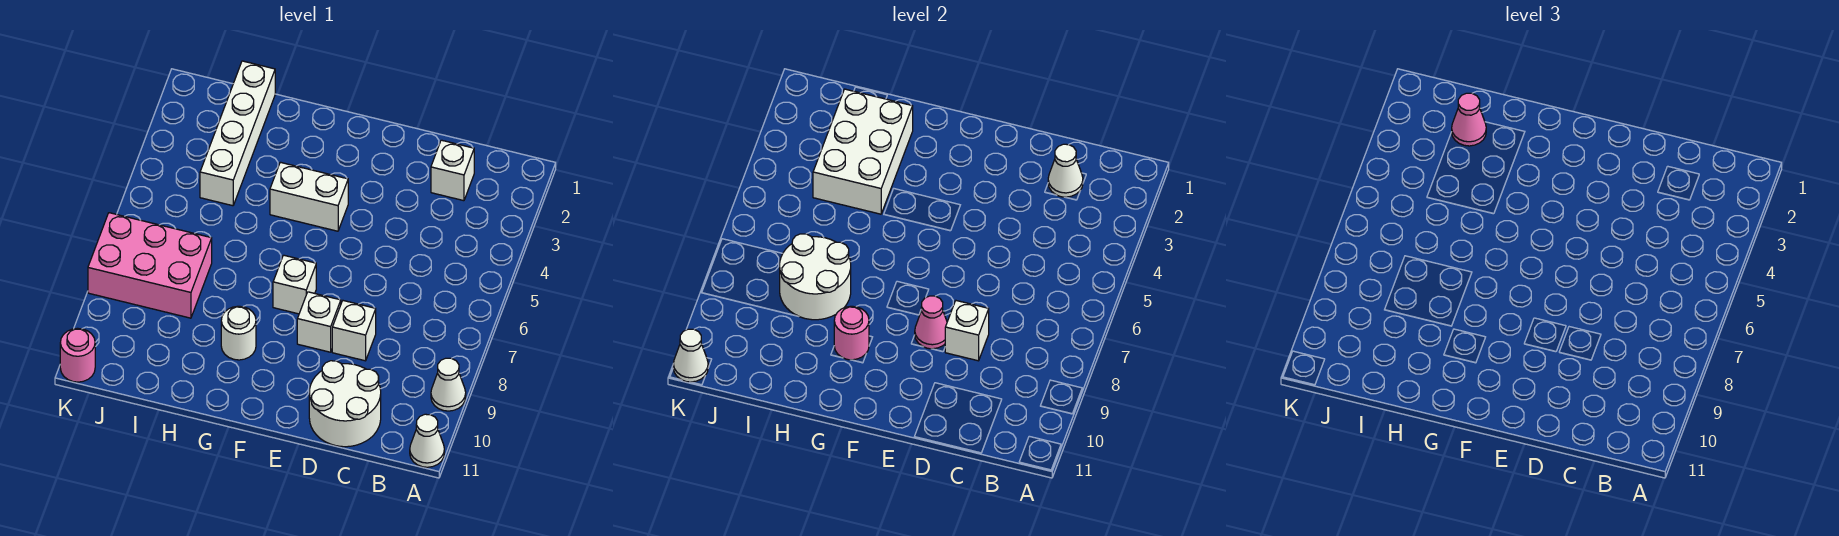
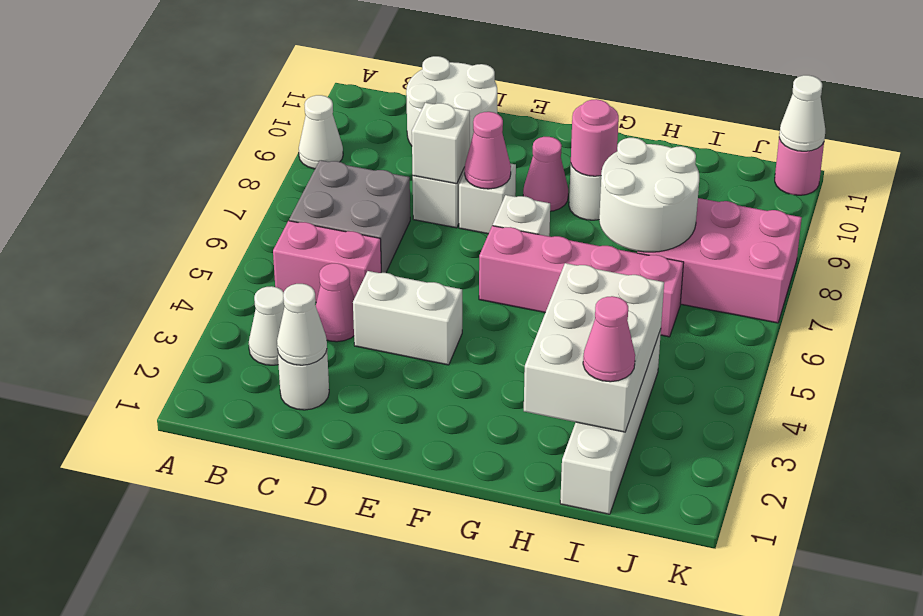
white 1x1 cone [410,414,444,467] -> white 1x1 cone moved to [249,286,285,365]
none -> pink 1x2 brick [273,221,381,302]
none -> grey 2x2 brick [289,160,410,273]
white 1x1 brick [431,140,474,201] -> white 1x1 round brick [278,350,329,410]
none -> pink 1x1 cone [316,263,354,342]
white 1x2 brick [270,162,348,231] -> white 1x2 brick moved to [353,271,462,365]
none -> pink 1x4 brick [479,226,684,337]
none -> pink 1x1 cone [523,137,568,211]

